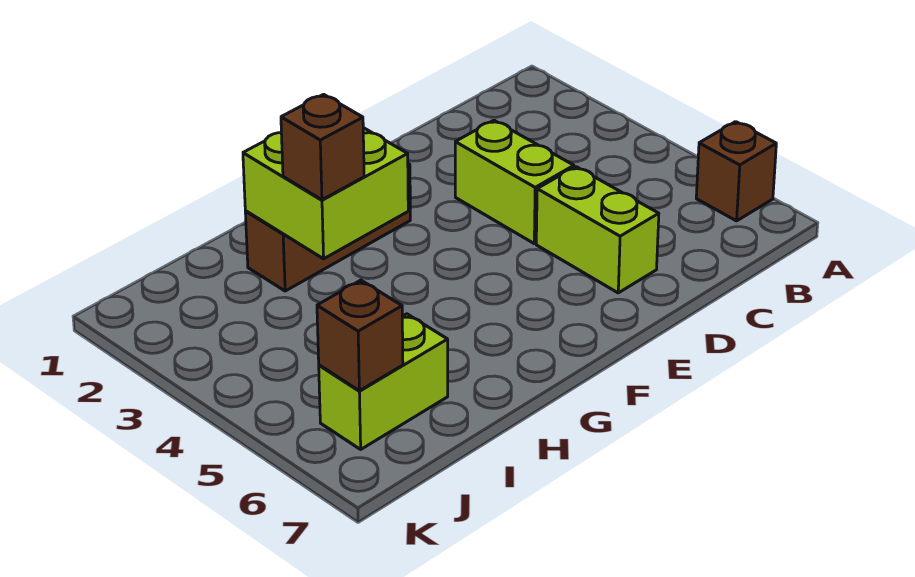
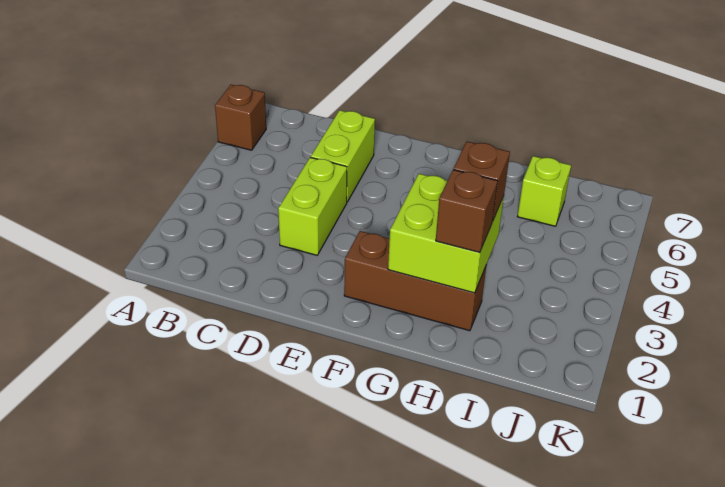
lime 1x2 brick [319,314,448,449] -> lime 1x1 brick [517,156,571,226]
brown 1x1 brick [317,280,403,391] -> brown 1x1 brick moved to [436,170,497,253]

